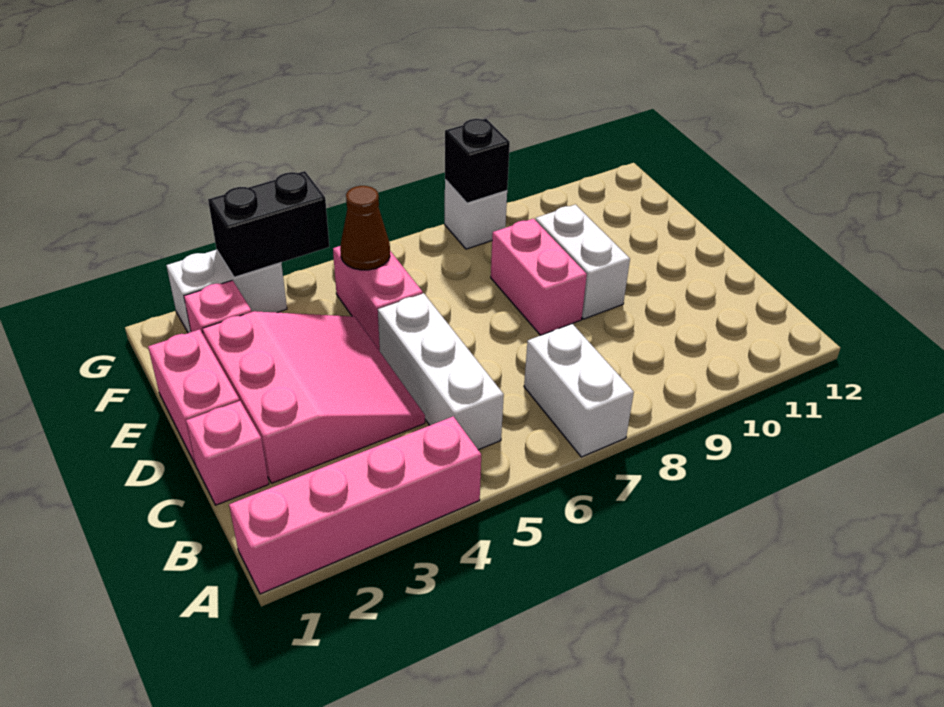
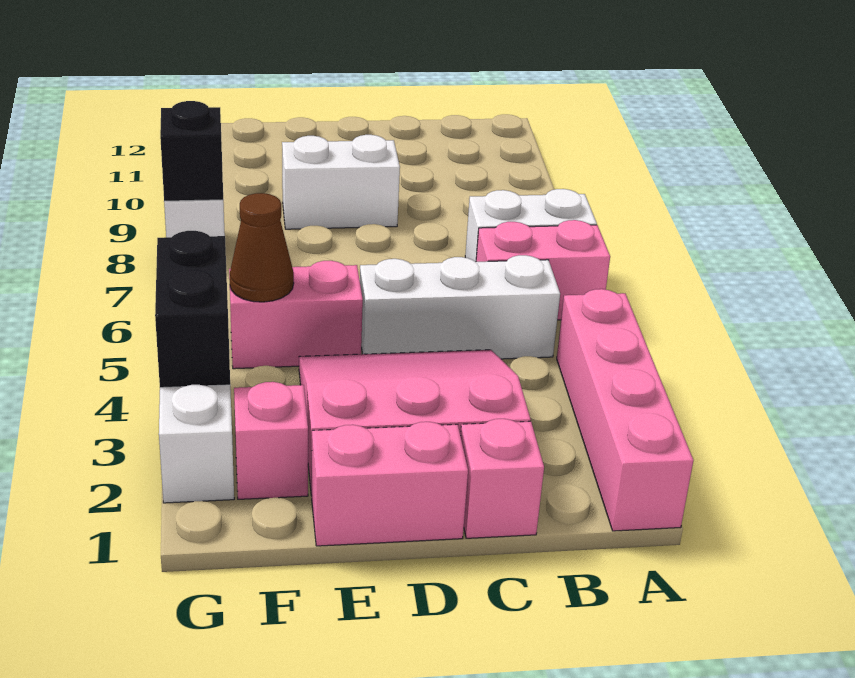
pink 1x2 brick [491,219,587,335] -> pink 1x2 brick moved to [476,220,610,320]

